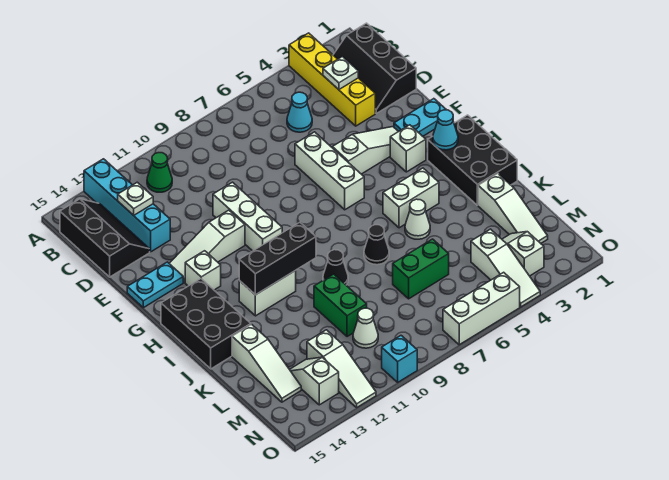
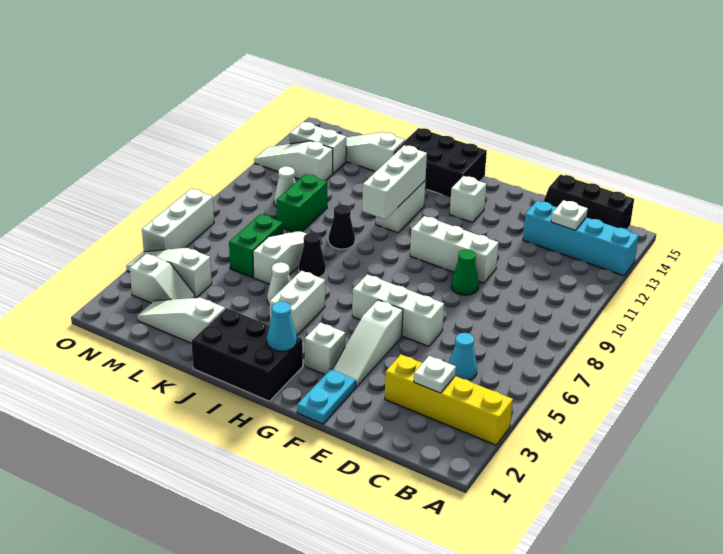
black 2x3 slope [333,23,416,113] -> none
green 1x1 cone [147,153,172,192] -> green 1x1 cone moved to [451,249,479,295]
white 1x3 slope [169,210,245,282] -> white 1x3 slope moved to [253,231,322,284]
cyan 1x2 plate [127,262,183,308] -> none
black 1x3 brick [239,222,316,295] -> white 1x3 brick [362,145,427,219]
green 1x2 brick [314,274,367,337] -> green 1x2 brick turned to [276,174,327,232]
white 1x2 slope [290,357,339,405] -> white 1x2 brick [290,122,346,174]
cyan 1x1 brick [382,336,417,382] -> none

